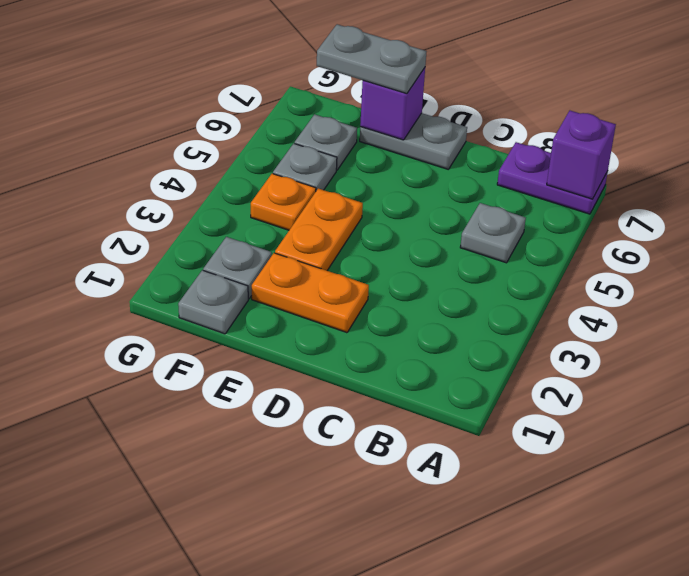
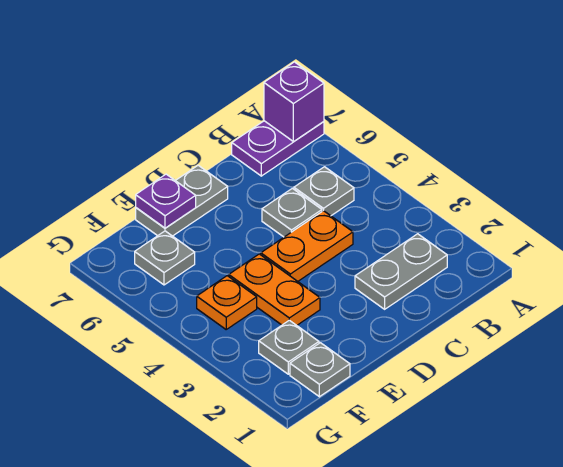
orange 1x2 plate [252,253,369,333] -> orange 1x2 plate moved to [261,211,353,281]
purple 1x1 brick [360,68,425,140] -> purple 1x1 plate [136,174,196,228]
grey 1x2 plate [317,24,427,94] -> grey 1x2 plate moved to [355,234,447,309]
grey 1x1 plate [273,143,337,191] -> grey 1x1 plate moved to [262,188,322,237]

